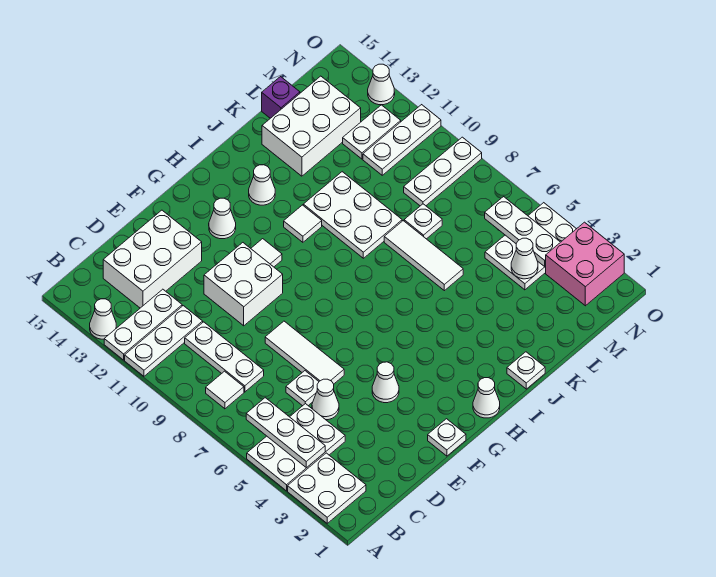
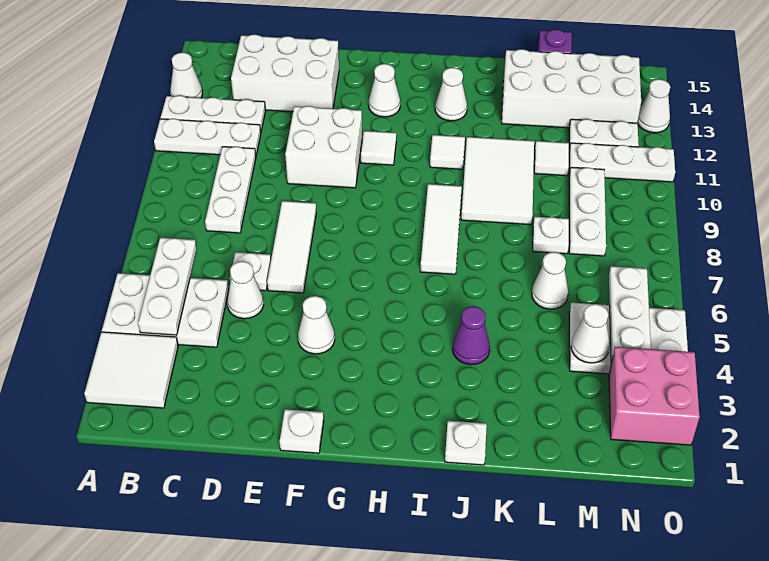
white 2x2 plate [288,453,366,523] -> white 2x2 tile [84,332,178,408]
white 1x1 tile [206,371,244,409] -> white 1x1 tile moved to [534,141,569,176]
white 1x1 cone [473,378,500,418] -> white 1x1 cone moved to [532,252,568,309]
none -> purple 1x1 cone [453,306,490,365]
white 2x3 plate [303,172,402,258] -> white 2x3 tile [461,137,534,225]
white 1x3 tile [384,221,463,291] -> white 1x3 tile moved to [420,184,462,274]
white 2x3 brick [262,76,361,176] -> white 2x4 brick [502,49,641,128]
white 1x3 plate [404,137,482,206] -> white 1x3 plate turned to [569,167,606,256]

